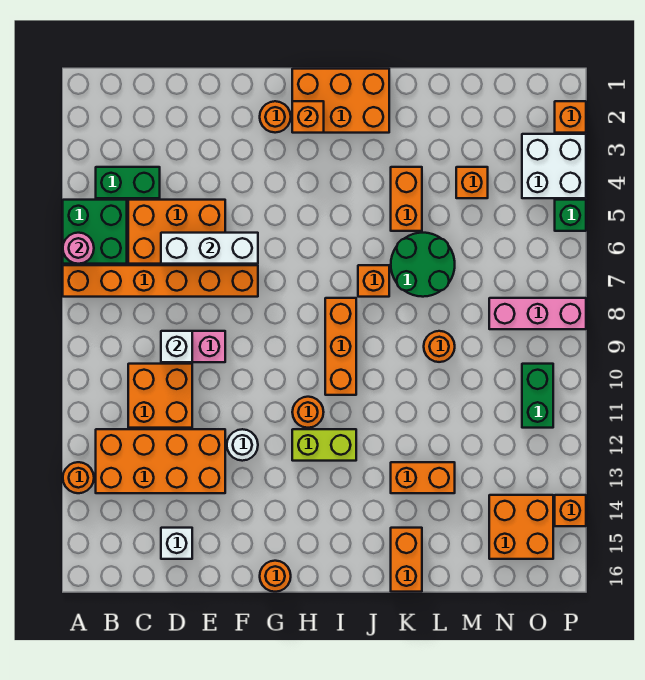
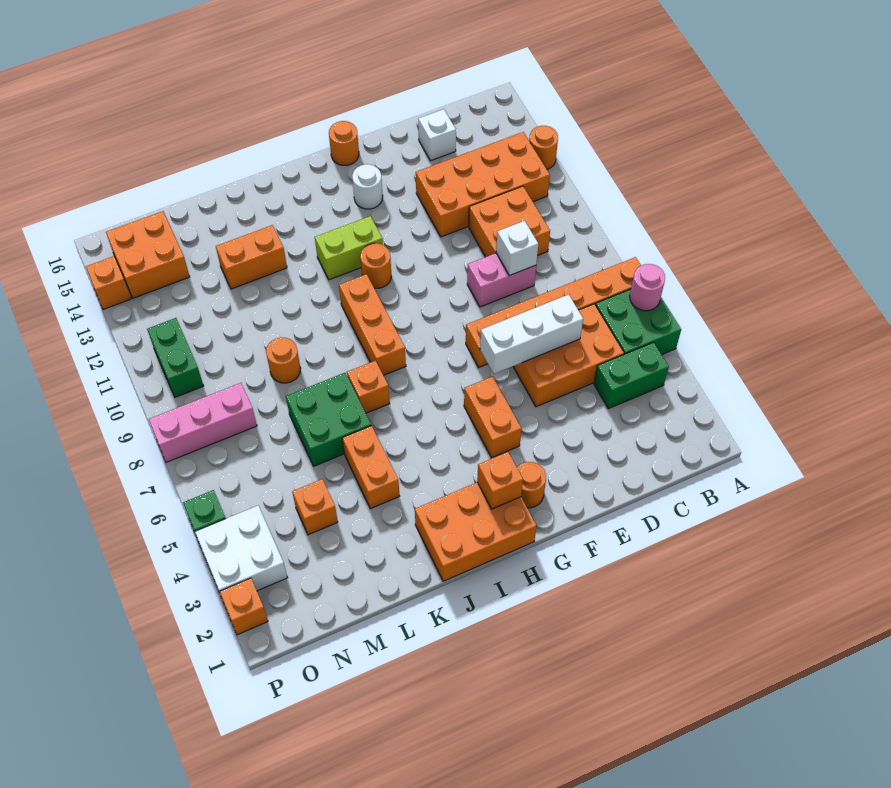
white 1x1 round brick [227,429,258,461] -> white 1x1 round brick moved to [352,164,383,209]
green 2x2 round brick [391,233,455,297] -> green 2x2 brick [286,373,371,466]
orange 1x2 brick [391,528,422,592] -> orange 1x2 brick moved to [464,376,521,458]

